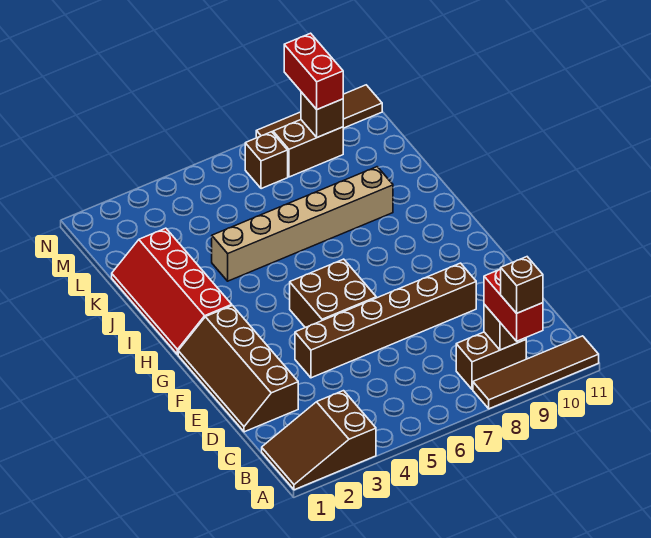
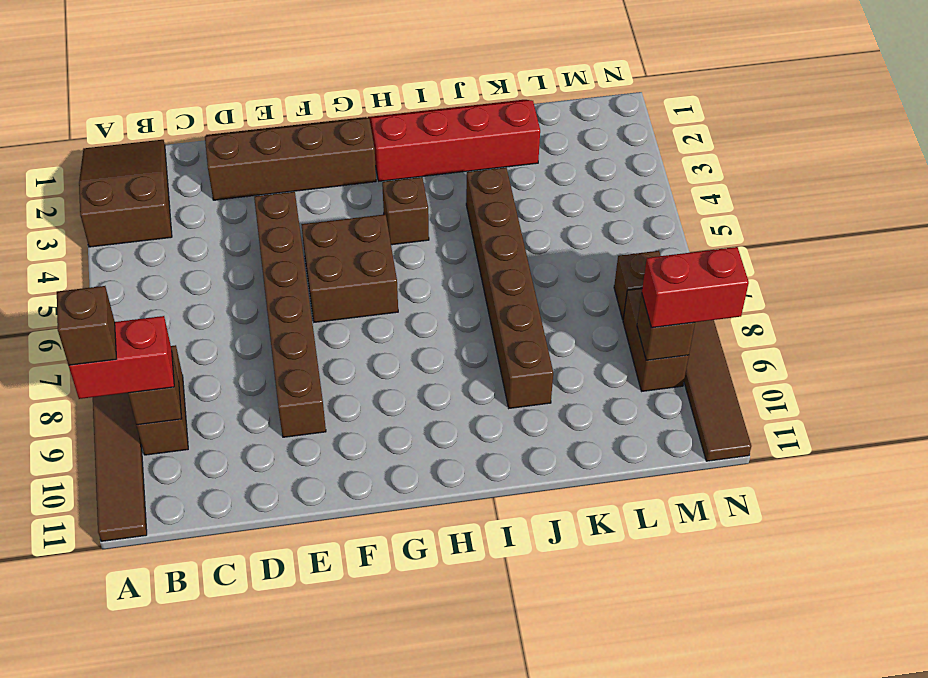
none -> brown 1x1 brick [382,177,429,245]
tan 1x6 brick [212,167,393,281] -> brown 1x6 brick [466,168,553,408]

